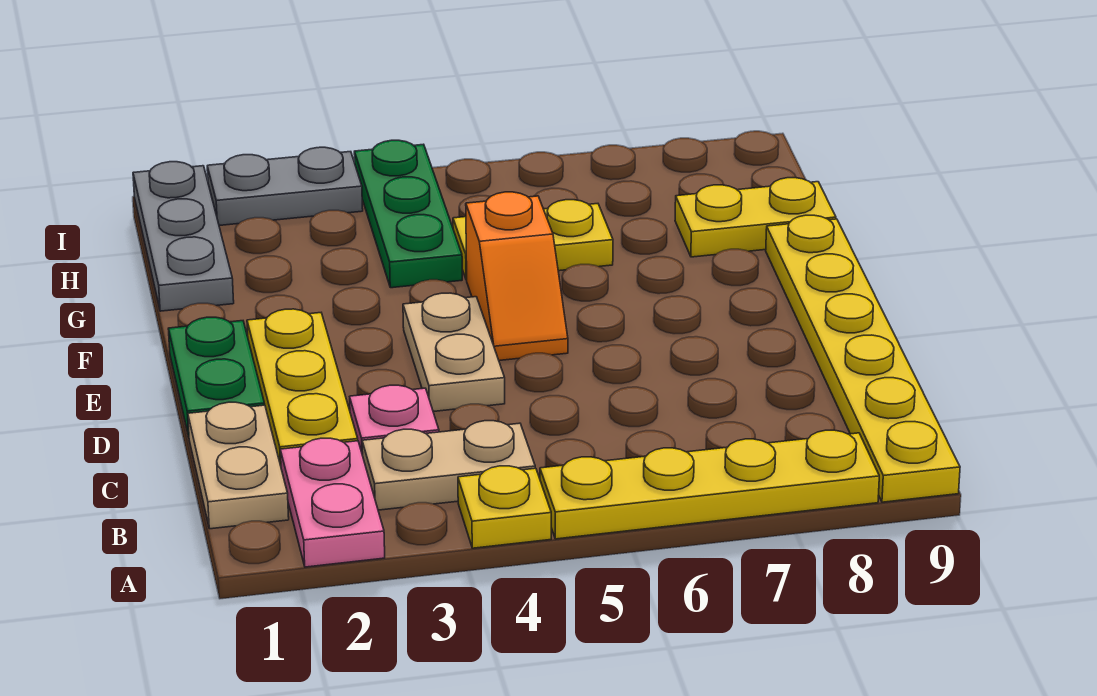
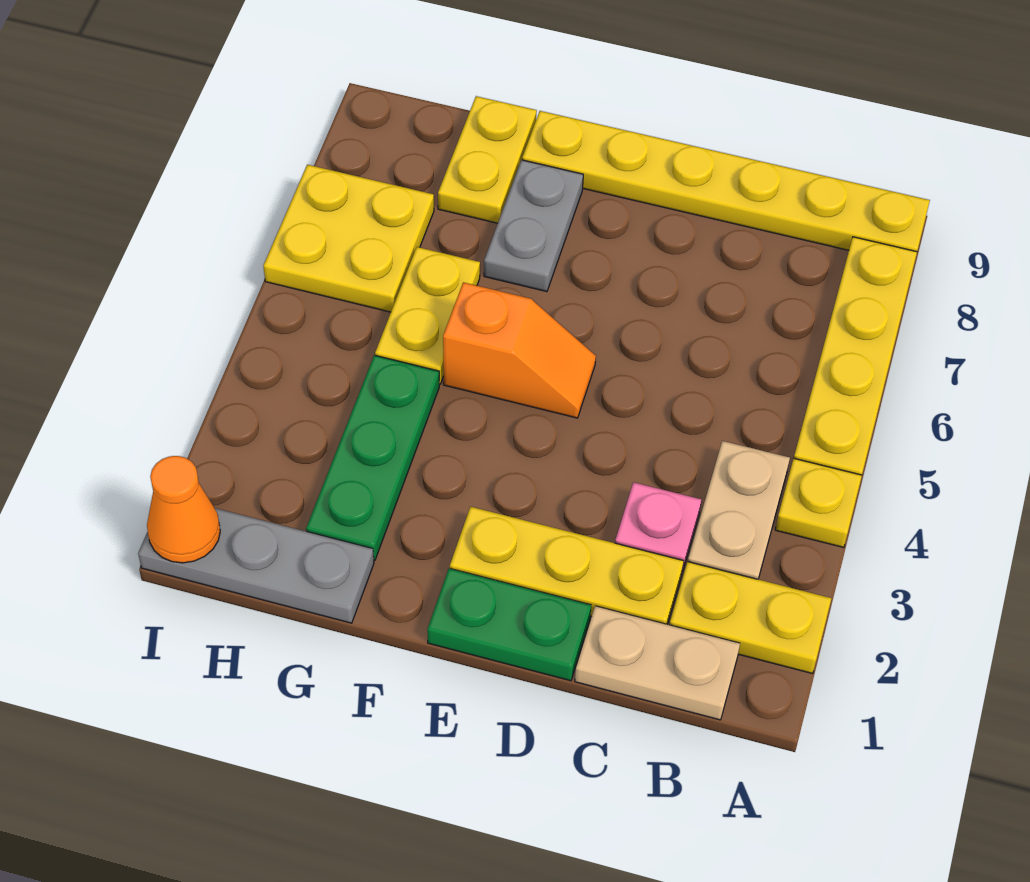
pink 1x2 plate [280,438,385,567] -> yellow 1x2 plate [670,562,832,674]
tan 1x2 plate [403,293,505,412] -> none
green 1x3 plate [354,140,462,288] -> green 1x3 plate turned to [306,355,439,561]
none -> yellow 2x2 plate [263,165,434,312]
none -> orange 1x1 cone [147,456,220,563]
grey 1x2 plate [207,147,363,226] -> grey 1x2 plate moved to [484,160,583,292]

